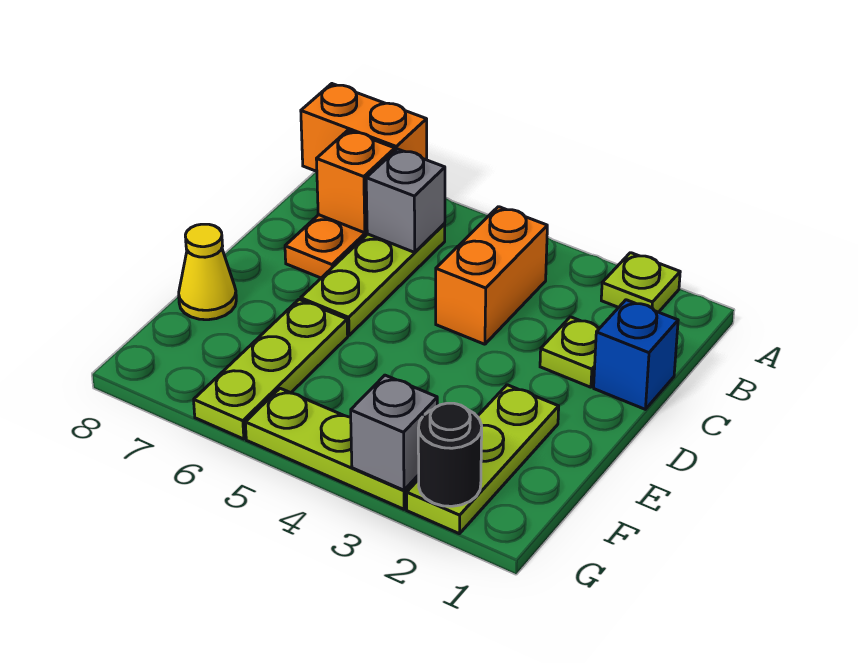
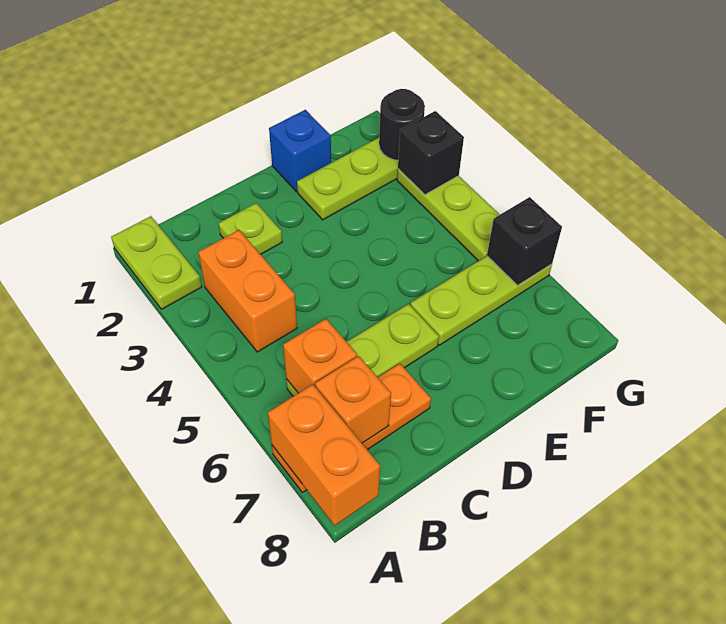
lime 1x1 plate [601,253,680,312] -> lime 1x2 plate [111,216,202,309]
orange 1x2 brick [436,207,547,344] -> orange 1x2 brick turned to [198,230,297,352]
grey 1x1 brick [366,149,445,252] -> orange 1x1 brick [283,319,357,393]
blue 1x1 brick [594,300,678,409] -> blue 1x1 brick moved to [269,110,331,192]
yellow 1x1 cone [179,224,236,320] -> none
grey 1x1 brick [351,375,437,490] -> black 1x1 brick [398,111,464,195]
none -> black 1x1 brick [487,197,562,286]

